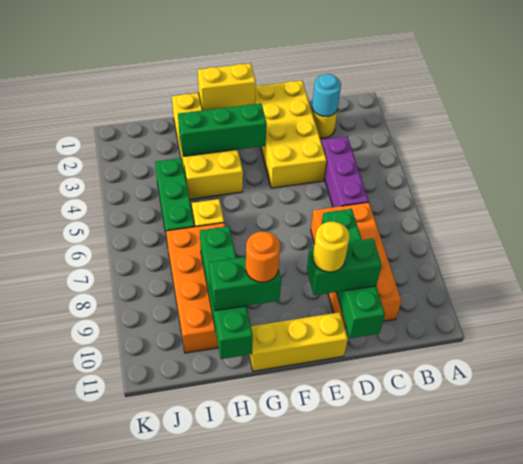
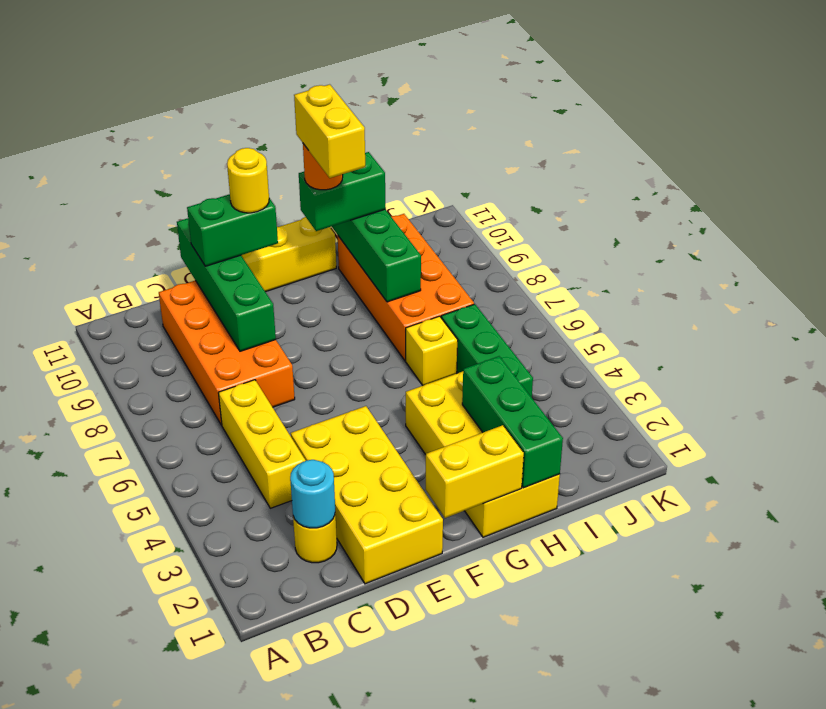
purple 1x3 brick [321,137,369,207] -> yellow 1x3 brick [218,380,306,508]
green 1x3 brick [178,103,267,156] -> green 1x3 brick turned to [462,356,563,488]
none -> yellow 1x2 brick [294,84,365,178]

